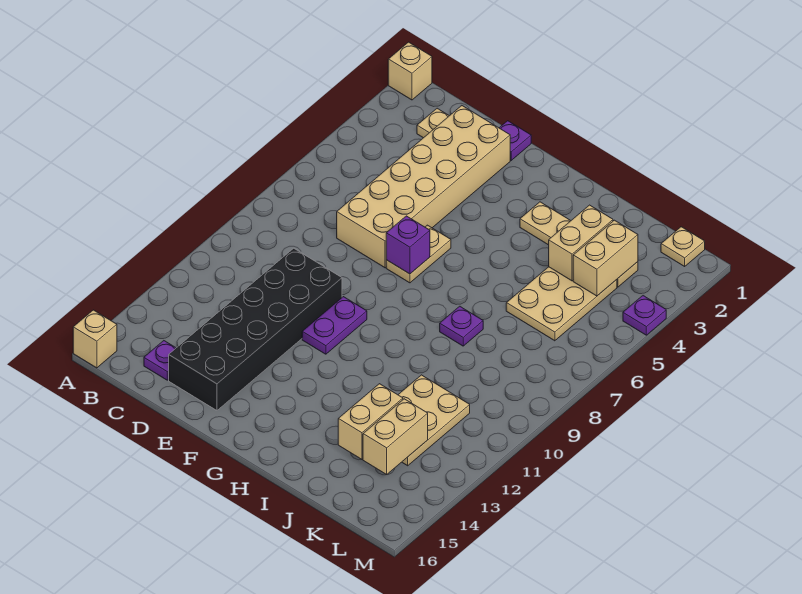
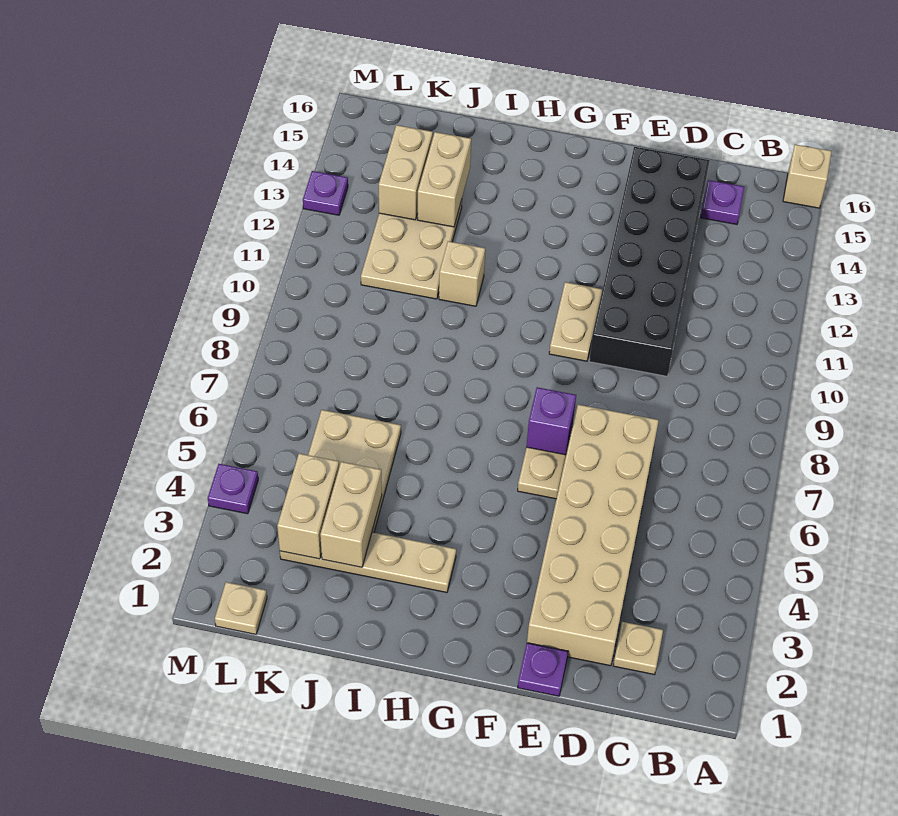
tan 1x1 brick [388,42,432,100] -> tan 1x1 brick moved to [439,241,485,306]
purple 1x2 plate [302,297,367,354] -> tan 1x2 plate [549,282,602,361]
purple 1x1 plate [440,306,483,346] -> purple 1x1 plate moved to [303,171,348,215]

